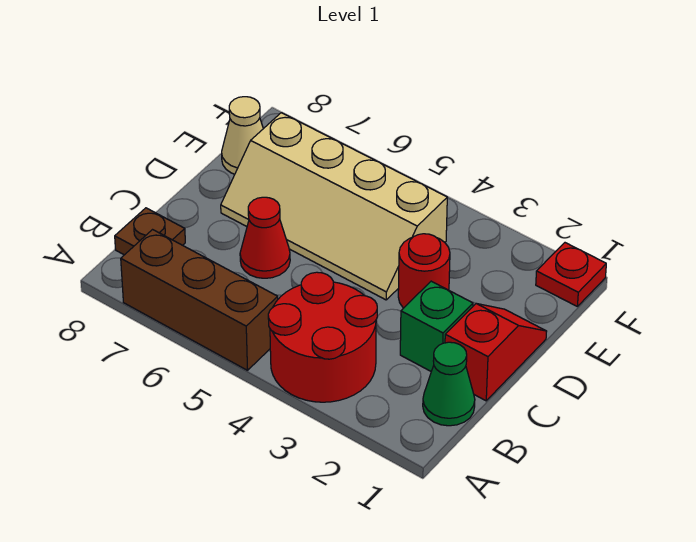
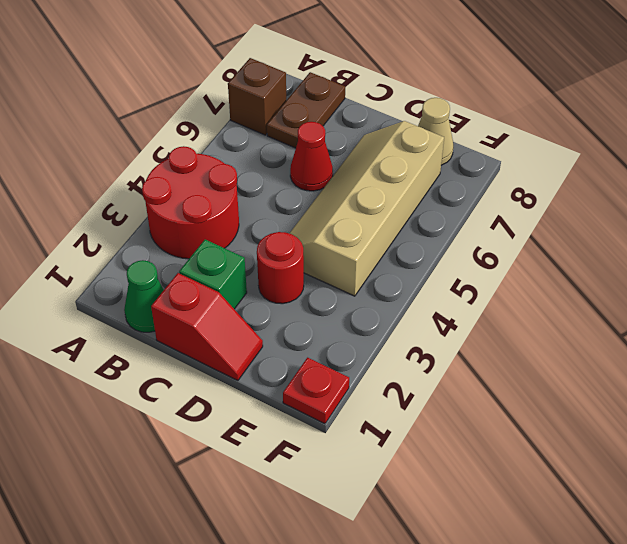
brown 1x3 brick [121,230,278,370] -> brown 1x1 brick [228,58,286,135]
brown 1x1 plate [115,208,185,255] -> brown 1x2 plate [267,72,345,148]

